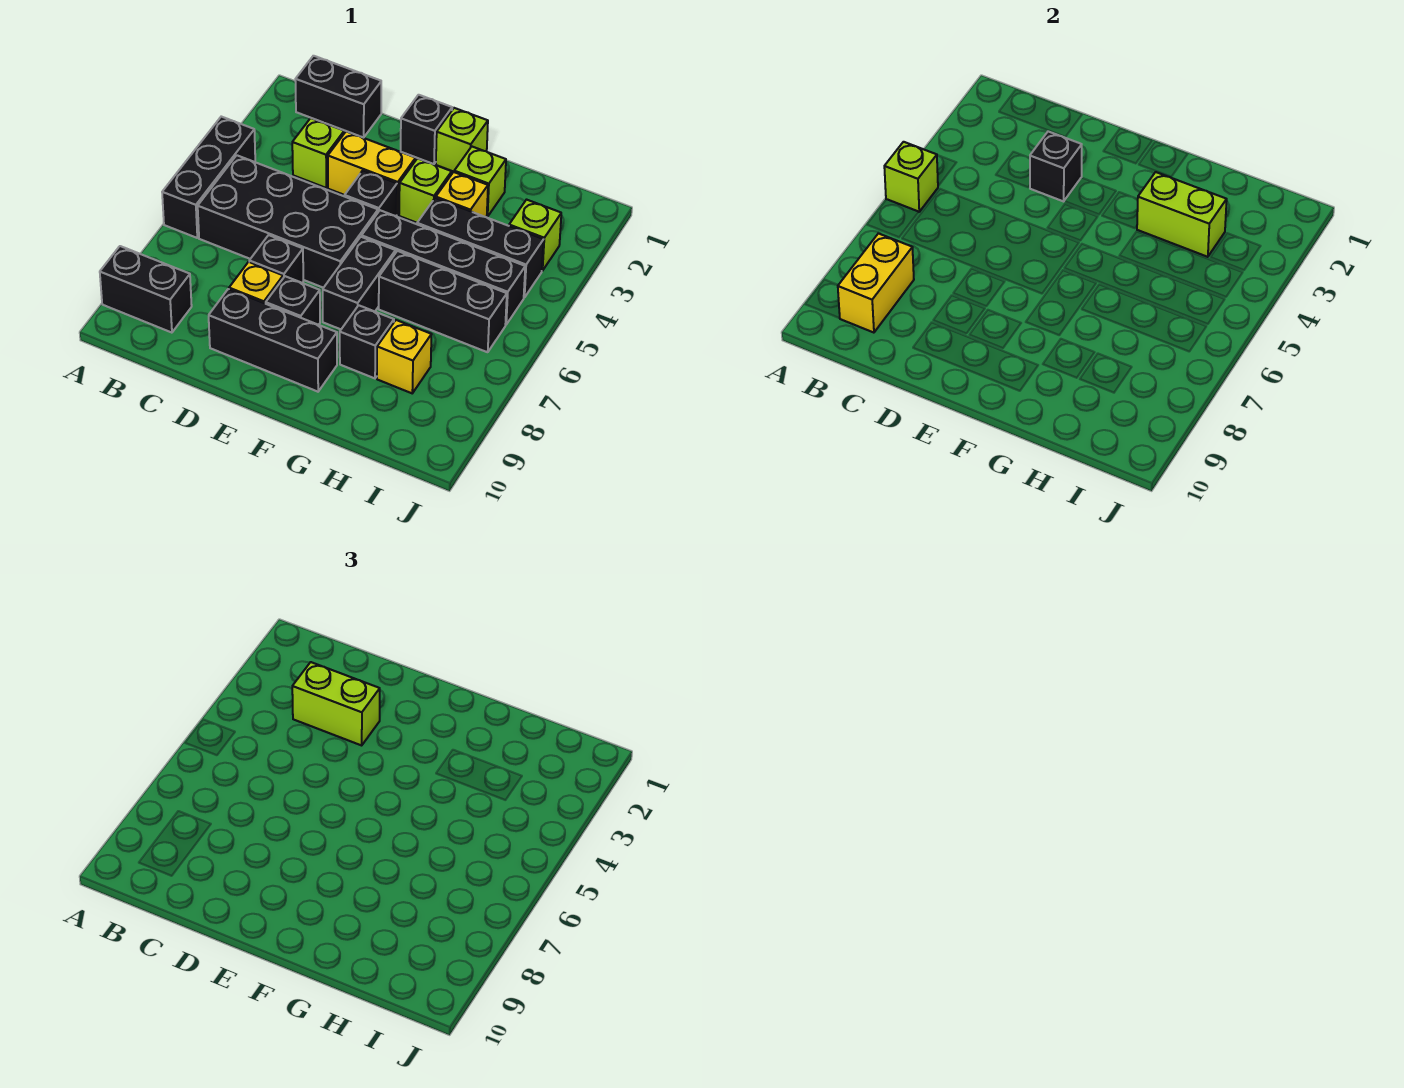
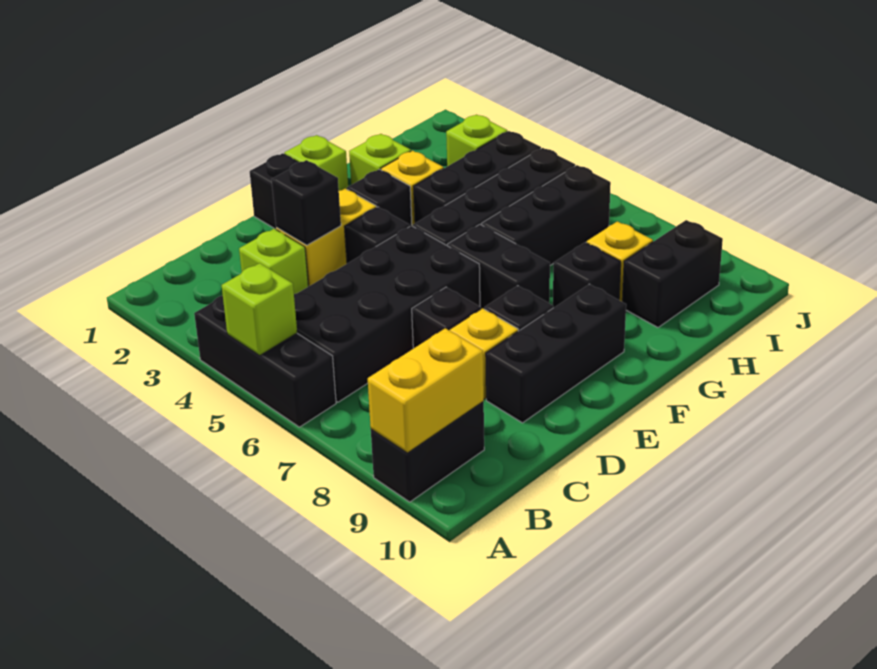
black 1x2 brick [295,56,381,138] -> black 1x2 brick moved to [622,220,723,327]
yellow 1x2 brick [838,233,914,333] -> yellow 1x2 brick turned to [368,328,484,453]
lime 1x2 brick [292,662,380,745] -> none
lime 1x1 brick [399,158,452,223] -> black 1x1 brick [347,169,412,226]
lime 1x2 brick [1137,172,1227,257] -> none

